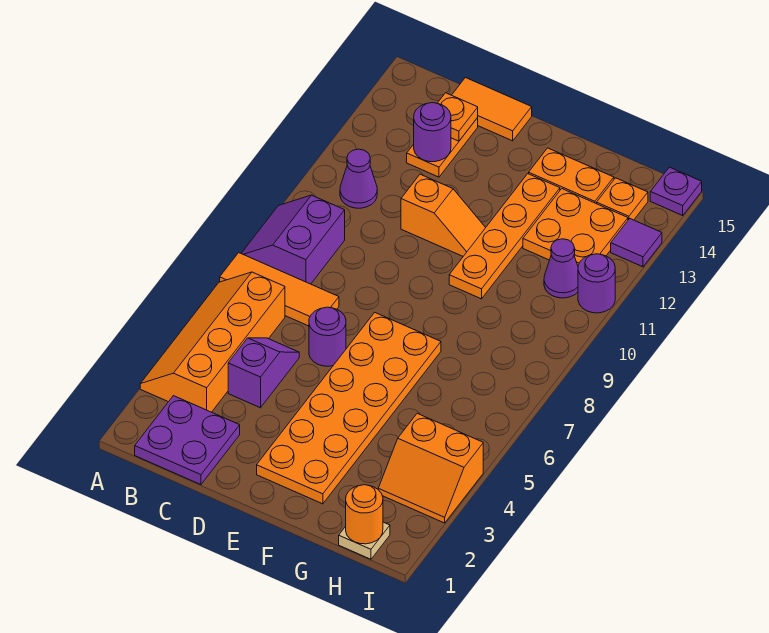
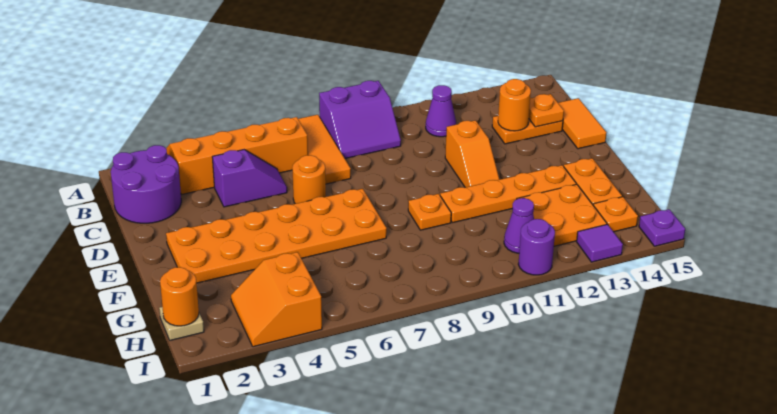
purple 2x2 slope [241,195,345,284] -> purple 2x2 slope turned to [319,81,401,158]
purple 2x2 plate [135,396,240,485] -> purple 2x2 round brick [111,145,181,223]
purple 1x1 round brick [414,103,451,162] -> orange 1x1 round brick [498,79,531,131]
purple 1x1 round brick [309,307,346,366] -> orange 1x1 round brick [292,155,326,204]
none -> orange 1x1 plate [408,194,451,230]

